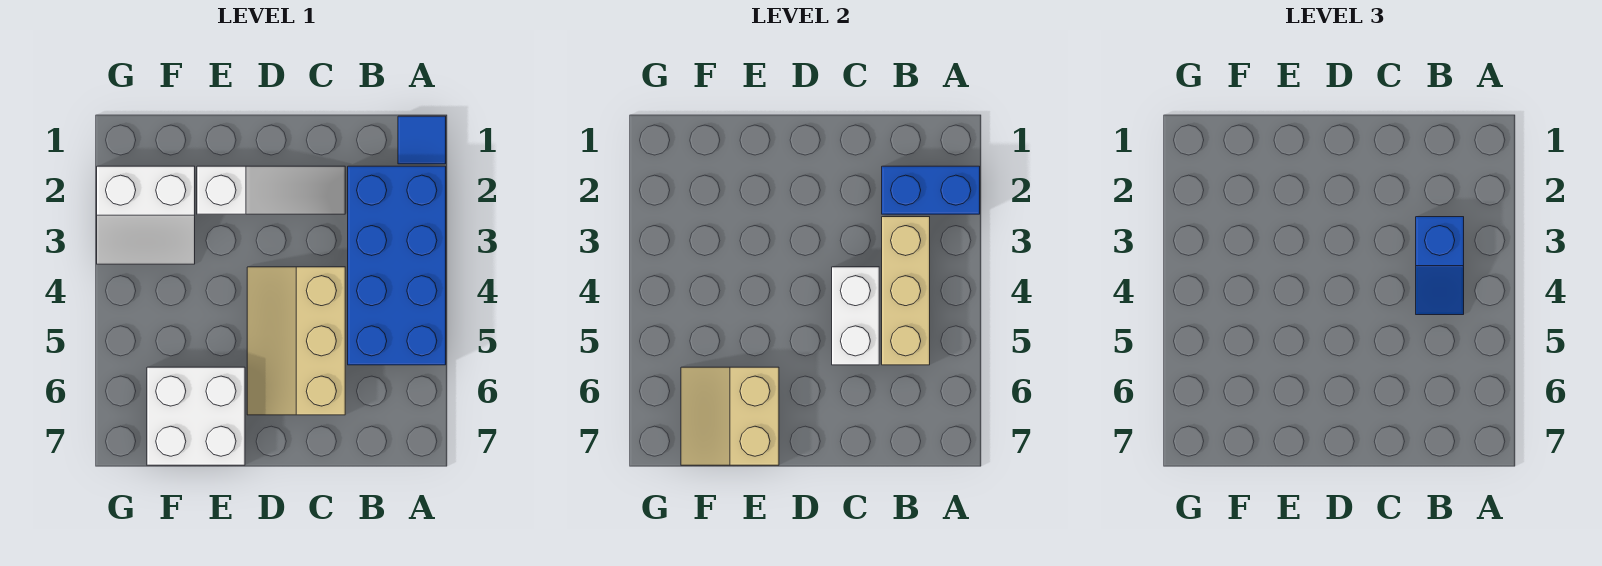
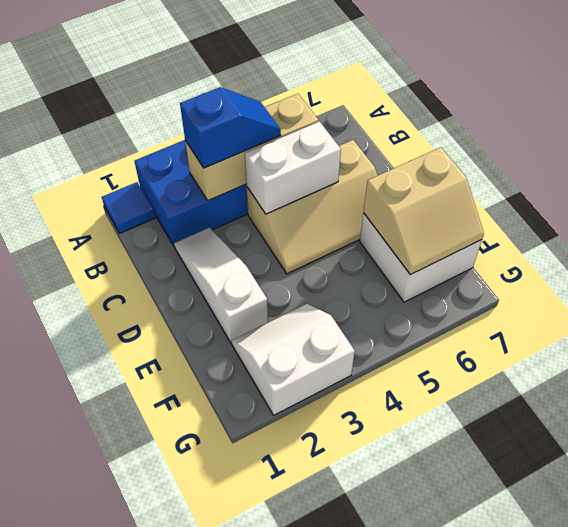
blue 1x2 brick [882,166,980,214] -> none
white 2x2 slope [97,166,195,264] -> white 2x2 slope turned to [232,304,355,415]

